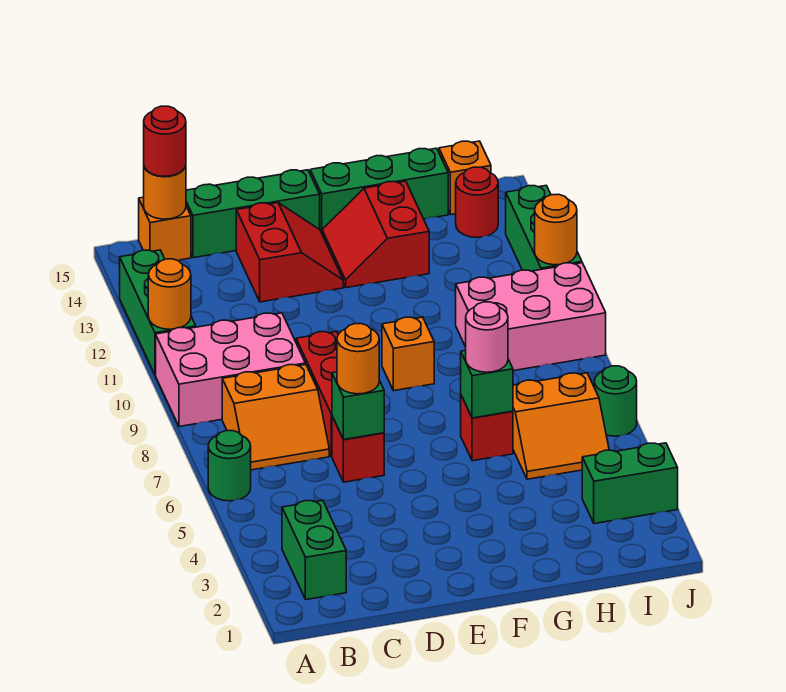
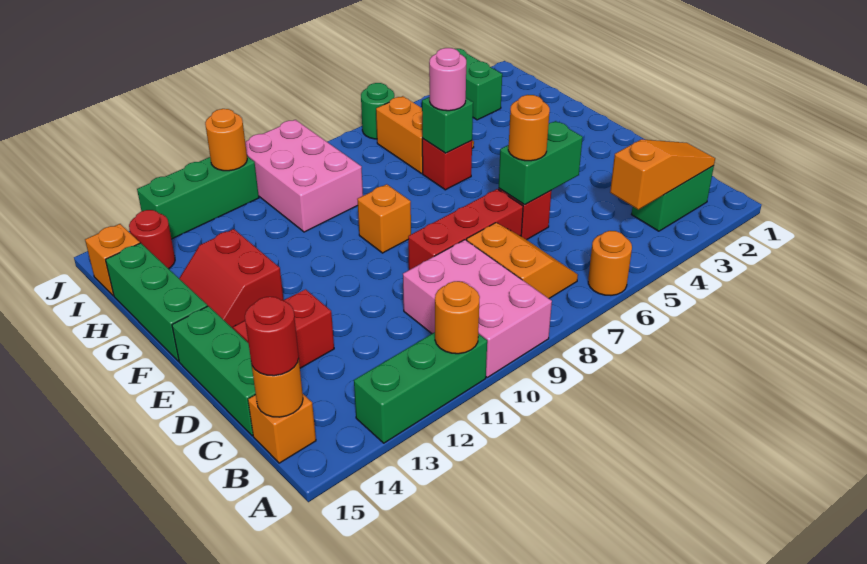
green 1x1 round brick [208,431,251,501] -> orange 1x1 round brick [588,231,632,295]
none -> orange 1x3 slope [610,139,715,210]
green 1x1 brick [332,372,384,440] -> green 1x2 brick [499,121,583,205]
red 2x2 slope [322,181,429,288] -> red 2x2 slope turned to [179,229,283,327]

